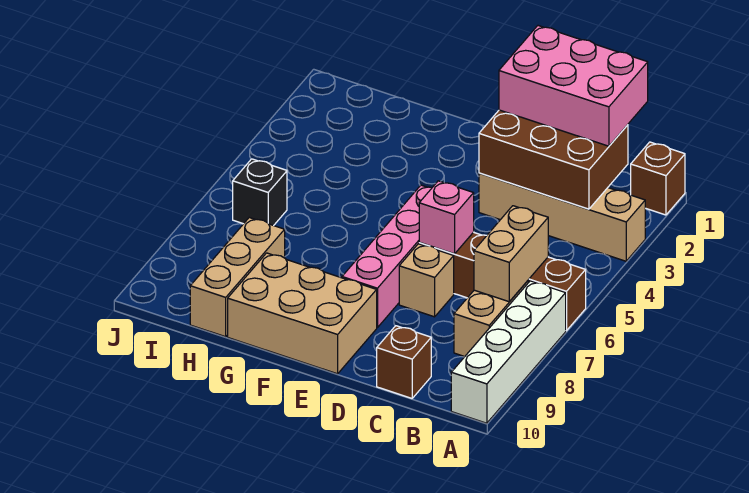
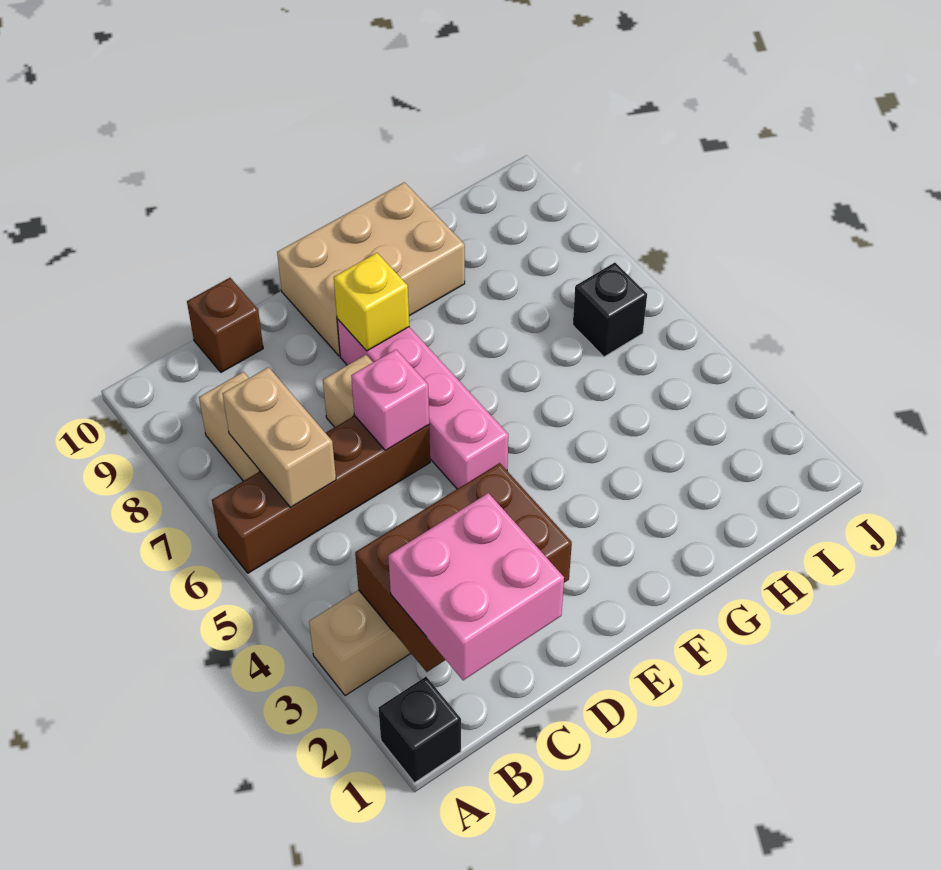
brown 1x1 brick [630,142,685,215] -> black 1x1 brick [378,677,461,783]
white 1x4 brick [451,281,566,423] -> none
pink 2x3 brick [499,26,648,146] -> pink 2x2 brick [388,493,564,680]
none -> yellow 1x1 brick [334,253,409,351]
tan 1x3 brick [190,218,285,337] -> none

